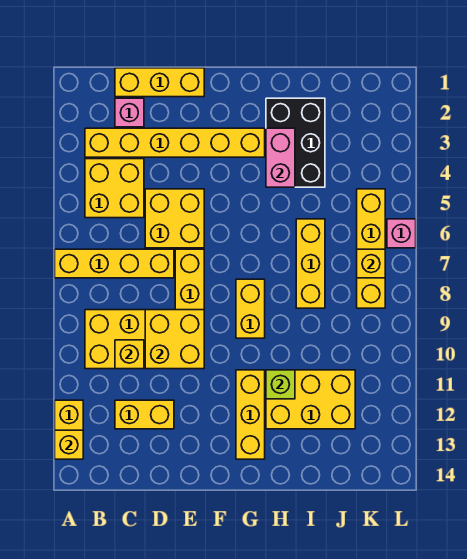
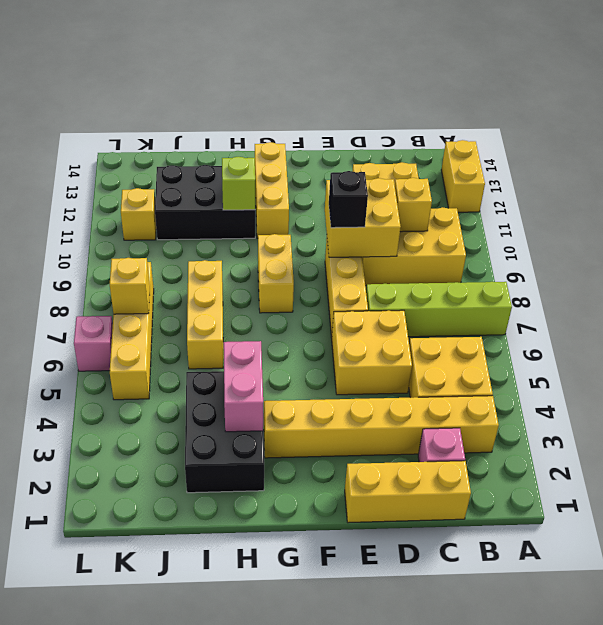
yellow 1x4 brick [55,249,174,278] -> lime 1x4 brick [366,282,512,337]
yellow 1x1 brick [55,430,83,459] -> yellow 1x1 brick moved to [121,188,156,240]
none -> black 1x1 brick [329,171,368,228]
yellow 2x3 brick [266,370,355,429] -> black 2x3 brick [155,165,255,240]

